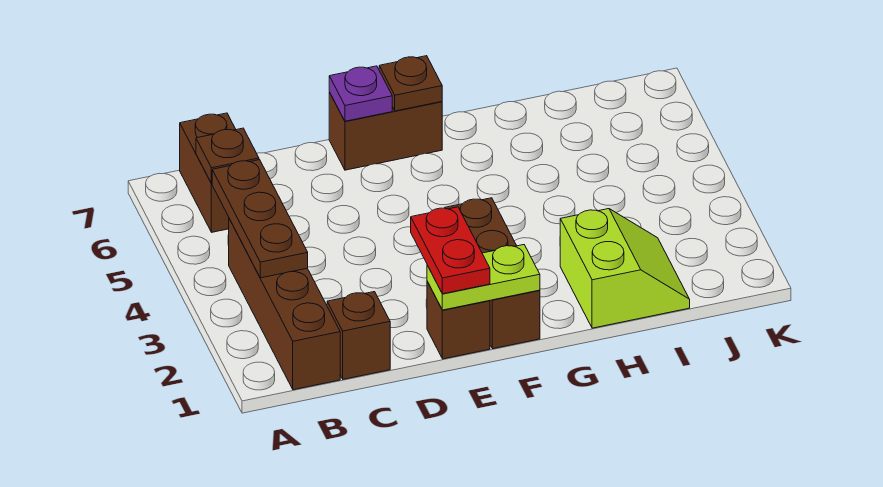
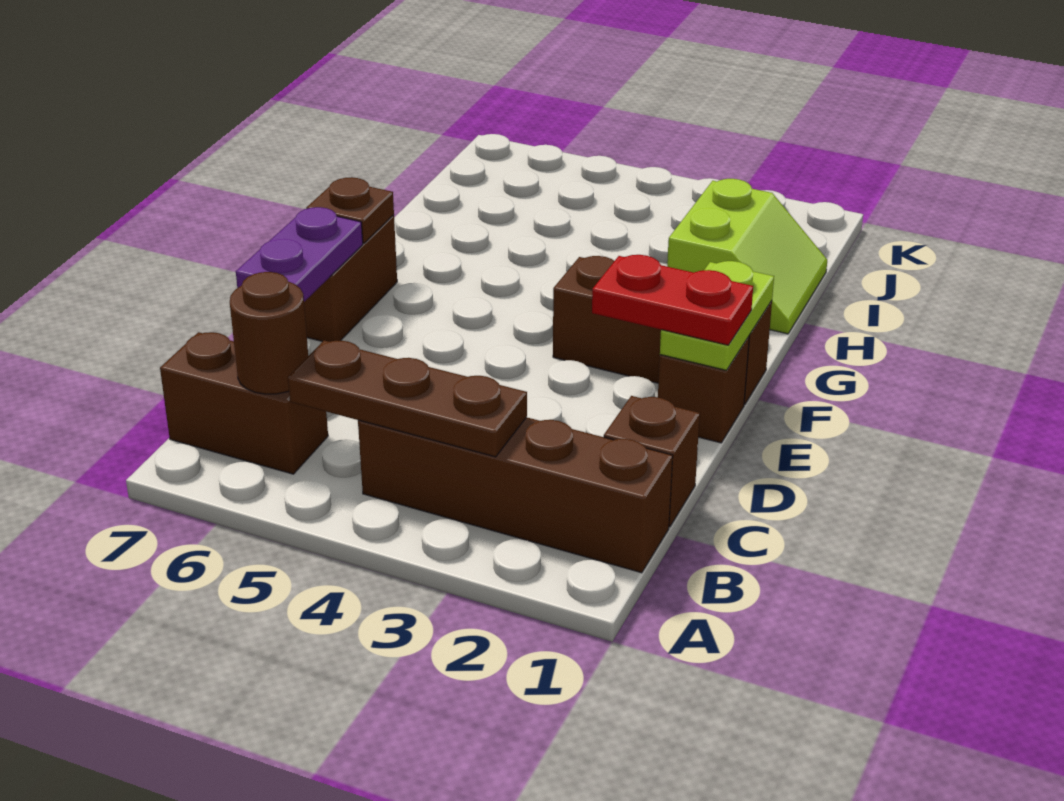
brown 1x1 plate [196,128,259,184] -> brown 1x1 round brick [230,272,308,394]
purple 1x1 plate [329,66,392,121] -> purple 1x2 plate [236,207,363,302]
lime 2x2 slope [560,209,690,328] -> lime 2x2 slope turned to [667,179,827,334]

